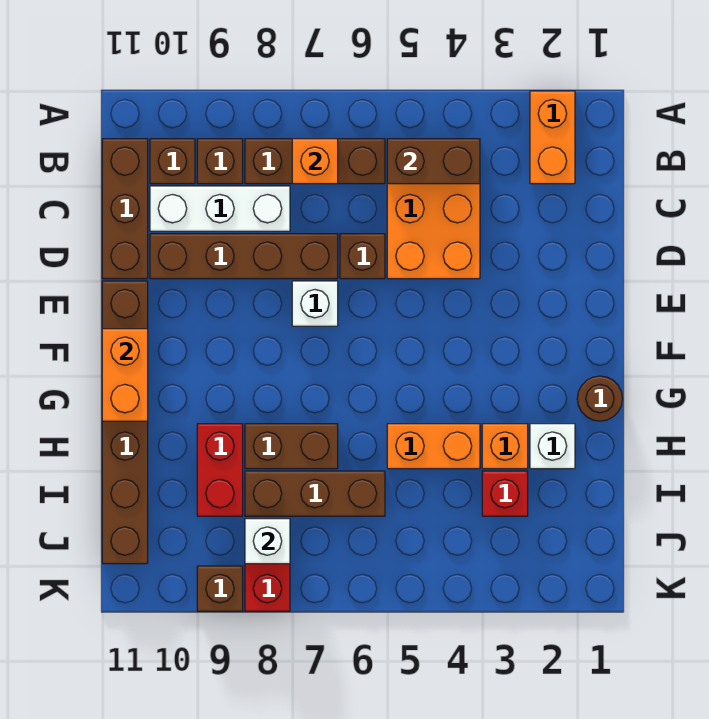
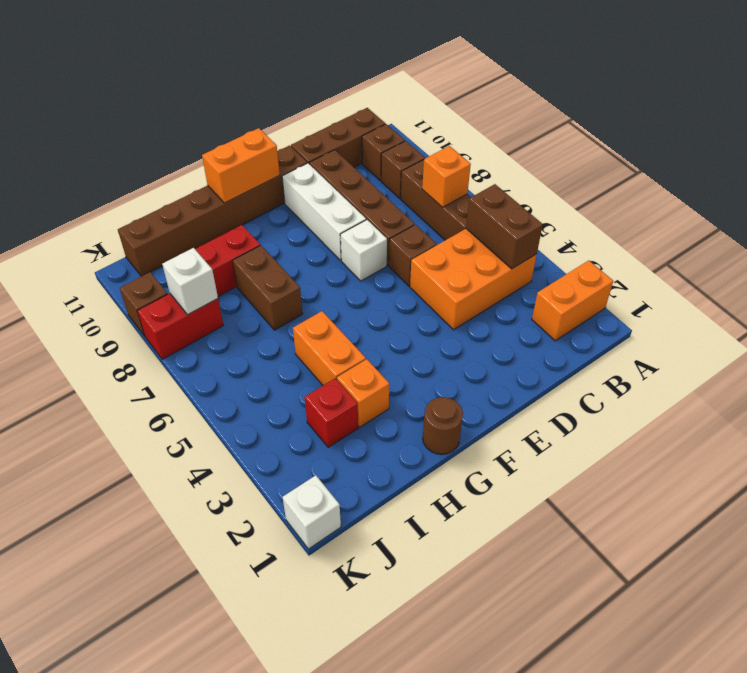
white 1x3 brick [150,186,290,231] -> white 1x3 brick moved to [282,163,366,260]
white 1x1 brick [530,424,575,469] -> white 1x1 brick moved to [283,475,341,549]
brown 1x3 brick [245,471,385,516] -> none

